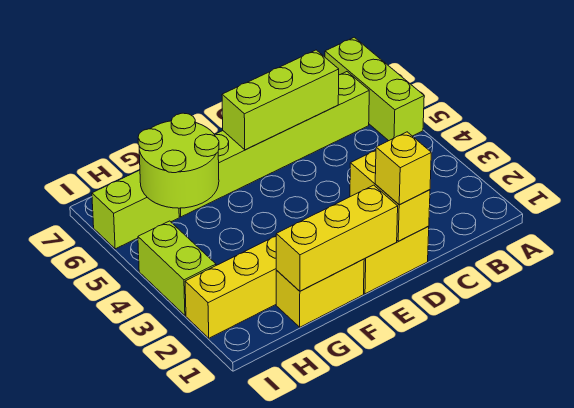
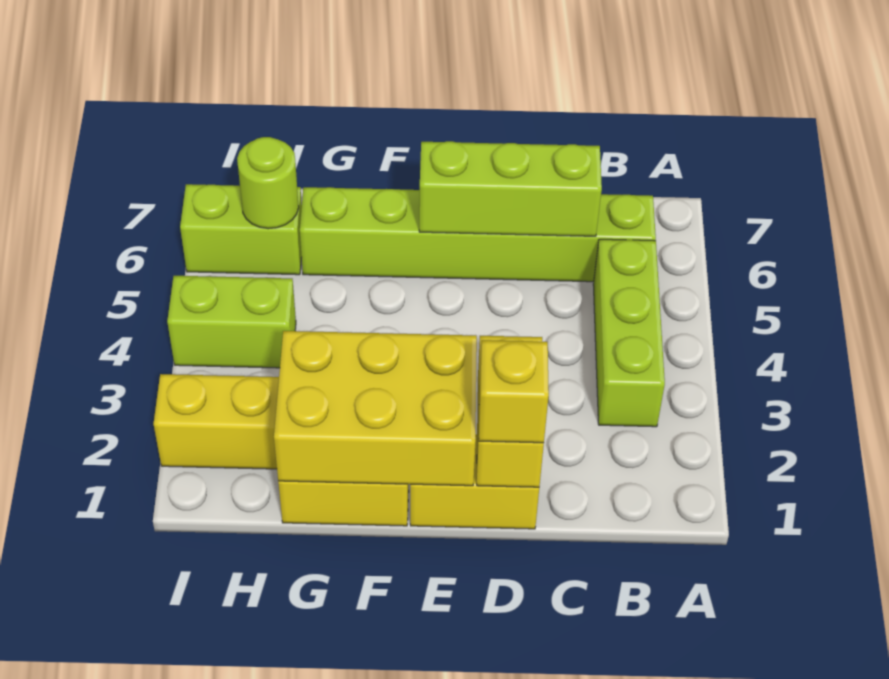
lime 1x3 brick [325,37,424,141] -> lime 1x3 brick moved to [593,239,665,427]
yellow 1x3 brick [276,185,398,291] -> yellow 2x3 brick [274,331,477,486]
lime 2x2 round brick [138,113,219,208] -> lime 1x1 round brick [237,137,299,229]
lime 1x2 brick [138,221,216,315] -> lime 1x2 brick turned to [167,276,296,368]

